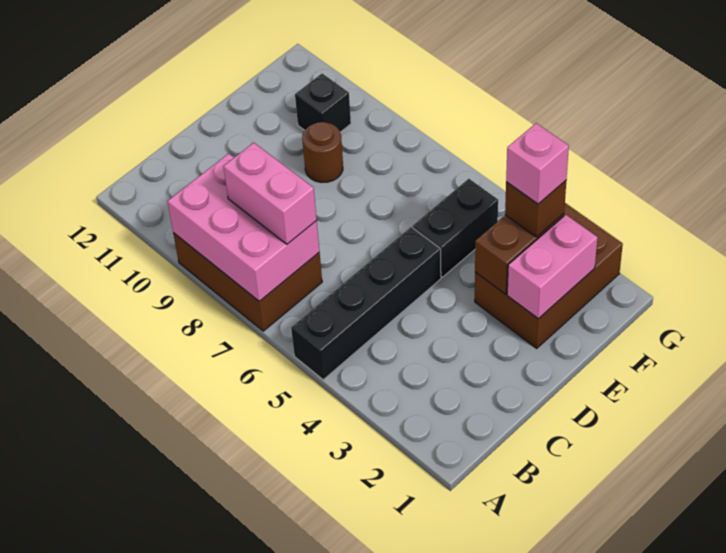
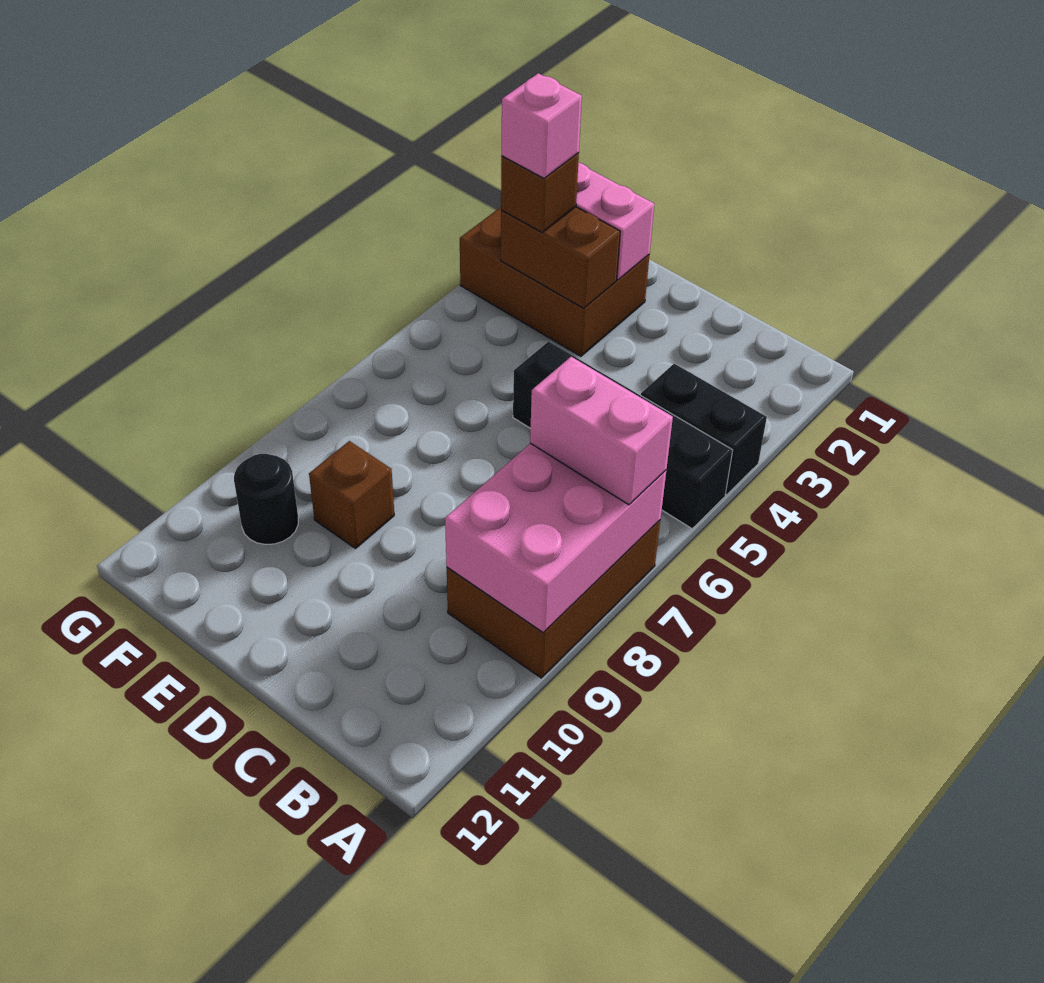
pink 1x2 brick [223,143,317,244] -> pink 1x2 brick turned to [530,357,673,505]
black 1x2 brick [413,179,498,277] -> black 1x2 brick moved to [641,364,767,495]
brown 1x1 round brick [302,122,343,183] -> brown 1x1 brick [309,441,394,548]
black 1x1 brick [295,74,351,132] -> black 1x1 round brick [234,454,298,545]

